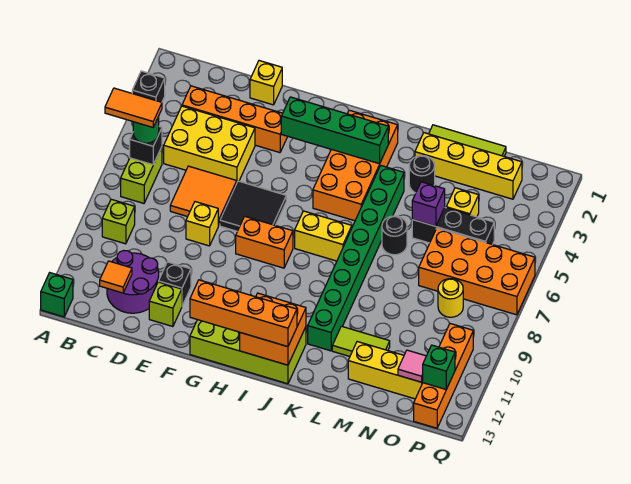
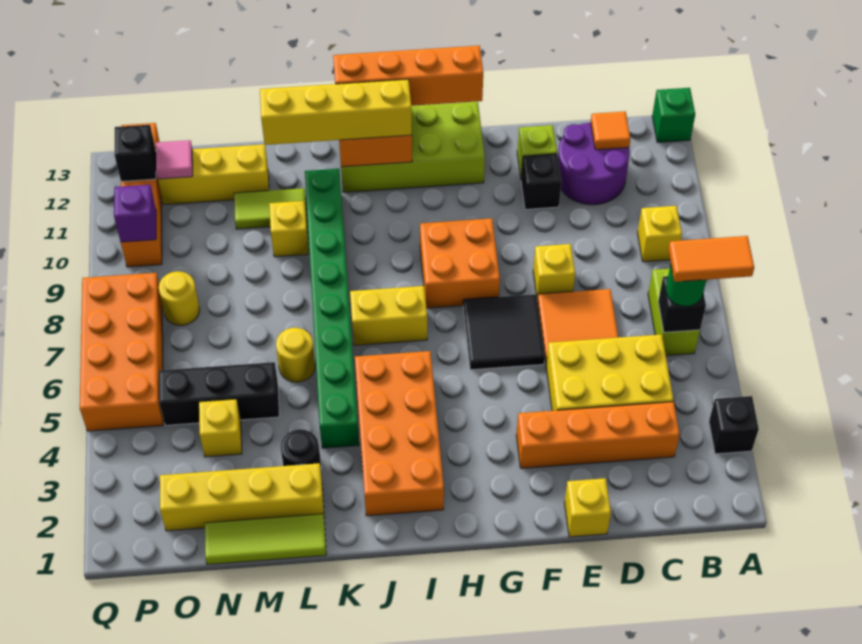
lime 1x1 brick [102,199,135,244] -> yellow 1x1 brick [638,206,682,262]
green 1x4 brick [281,97,388,164] -> none
orange 1x2 brick [236,216,293,268] -> orange 2x2 brick [420,218,500,308]
none -> yellow 1x4 brick [260,79,412,145]
black 1x1 round brick [382,216,407,255] -> yellow 1x1 round brick [276,328,315,382]
none -> yellow 1x1 brick [269,201,309,257]
purple 1x1 brick [412,182,445,226] -> purple 1x1 brick moved to [114,185,156,242]
orange 2x4 brick [419,228,535,315] -> orange 2x4 brick turned to [80,273,163,431]
green 1x1 brick [423,345,455,389] -> black 1x1 brick [115,125,156,182]

